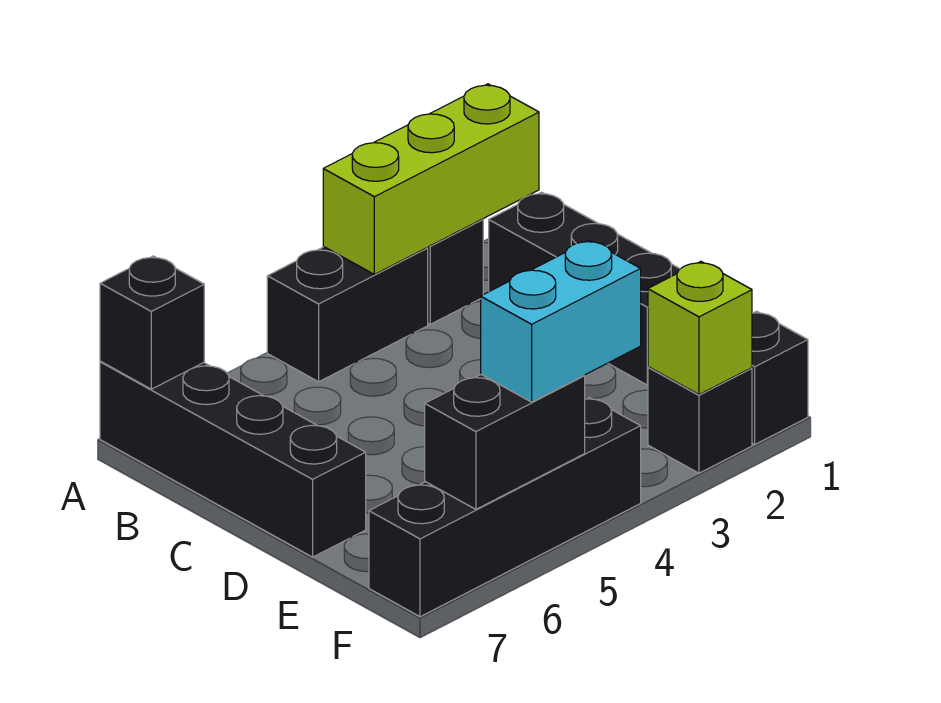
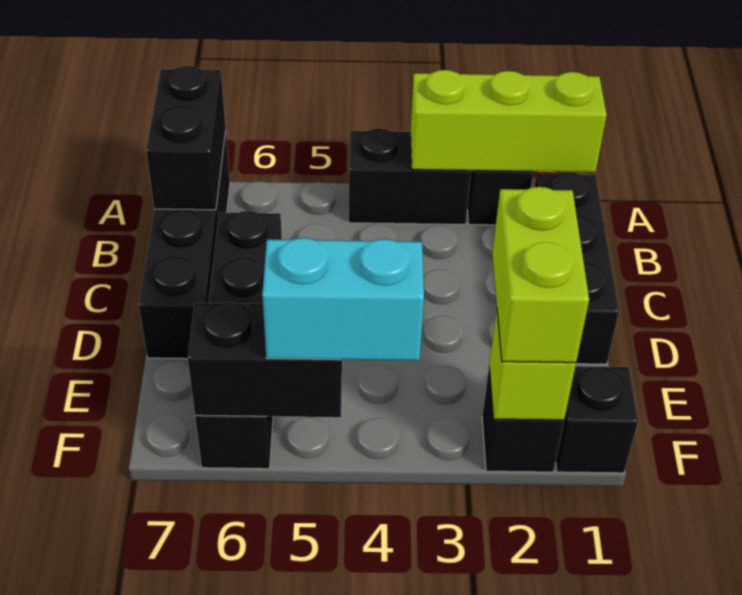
black 1x1 brick [100,256,204,389] -> black 1x2 brick [146,66,226,210]
none -> lime 1x2 brick [492,187,589,363]
black 1x4 brick [369,397,641,617] -> black 1x4 brick turned to [195,211,282,469]

